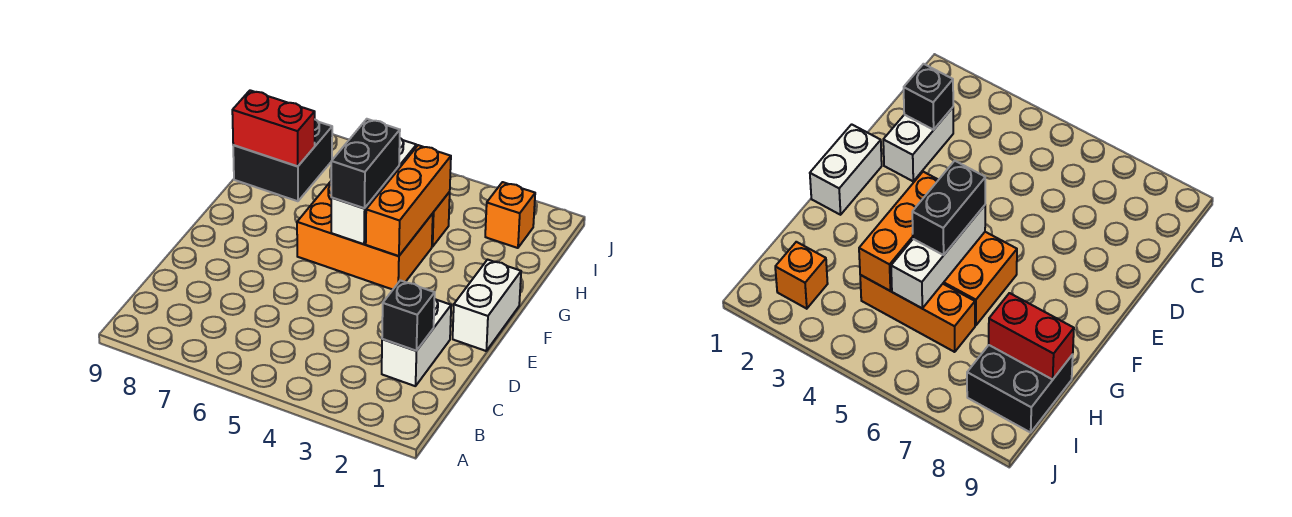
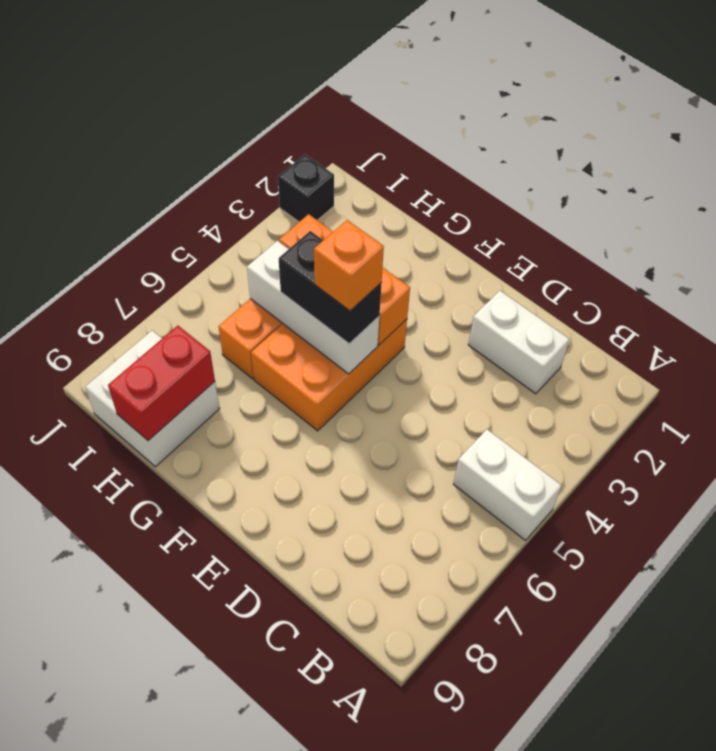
black 1x1 brick [382,280,435,351] -> black 1x1 brick moved to [278,154,334,222]
white 1x2 brick [453,260,521,351] -> white 1x2 brick moved to [454,429,562,540]
black 2x2 brick [233,120,332,201] -> white 2x2 brick [85,330,220,467]
orange 1x1 brick [485,182,535,248] -> orange 1x1 brick moved to [314,220,384,311]

